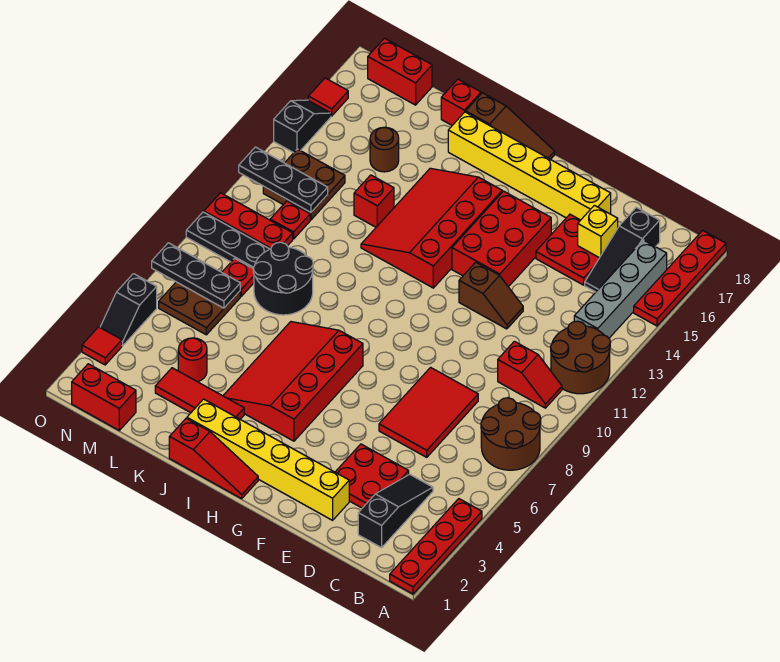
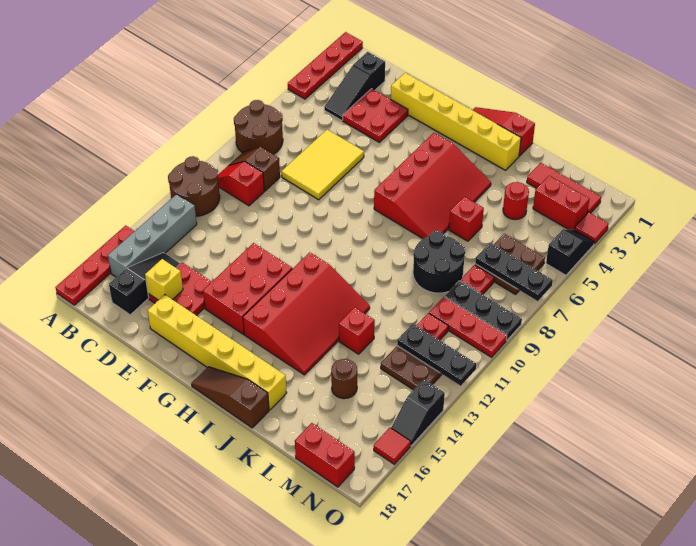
red 2x3 tile [379,367,478,457] -> yellow 2x3 tile [281,130,364,200]
brown 1x2 slope [459,262,523,329] -> brown 1x2 slope moved to [229,147,280,191]
red 1x3 tile [155,368,244,419] -> red 1x3 tile moved to [527,163,601,213]
red 1x1 brick [441,79,481,125] -> red 1x1 brick moved to [449,197,484,241]
red 1x2 brick [72,364,136,430] -> red 1x2 brick moved to [533,176,590,230]

